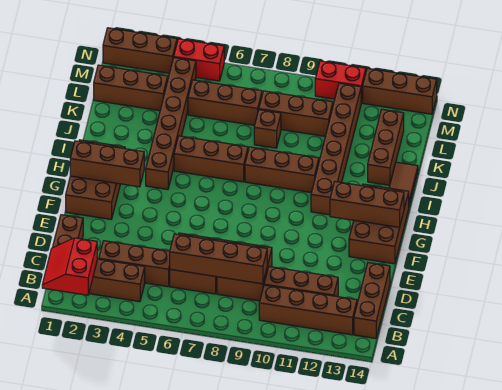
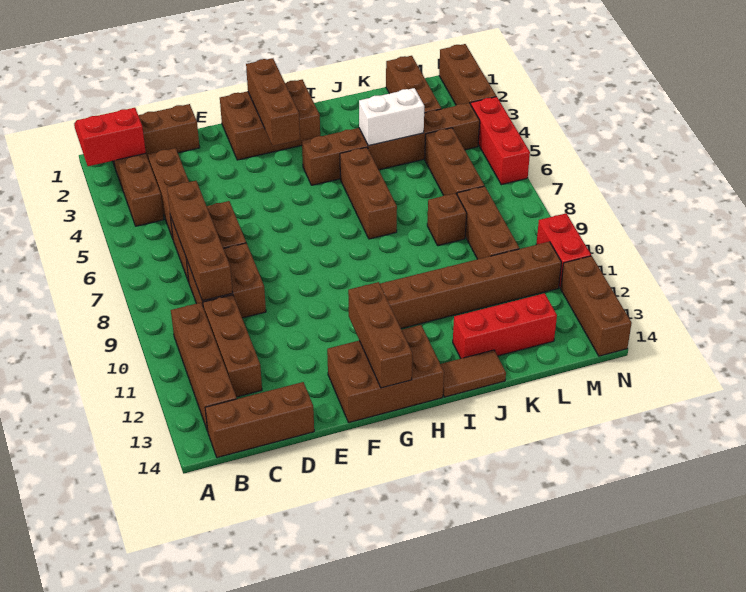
brown 1x3 brick [245,147,319,193] -> none
none -> white 1x2 brick [359,88,424,146]
brown 1x3 brick [368,109,404,185] -> red 1x3 brick [453,293,557,358]
red 1x2 brick [174,39,224,81] -> red 1x3 brick [471,97,530,185]

